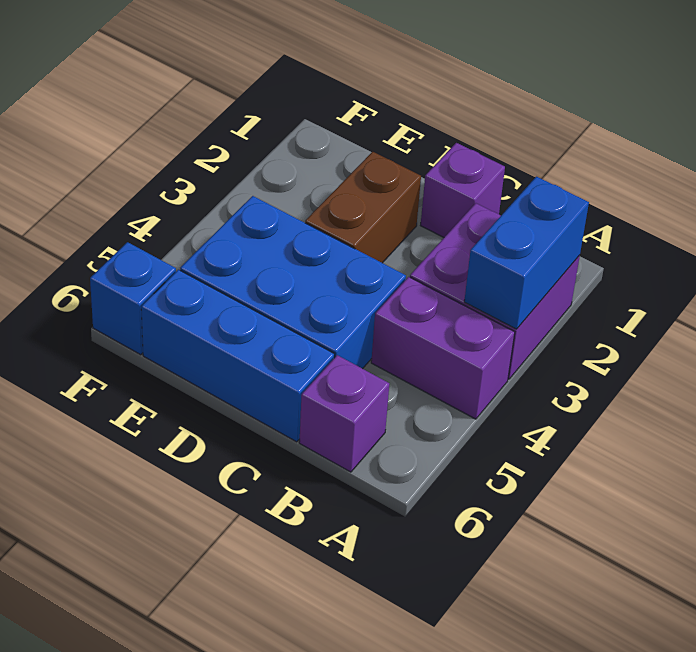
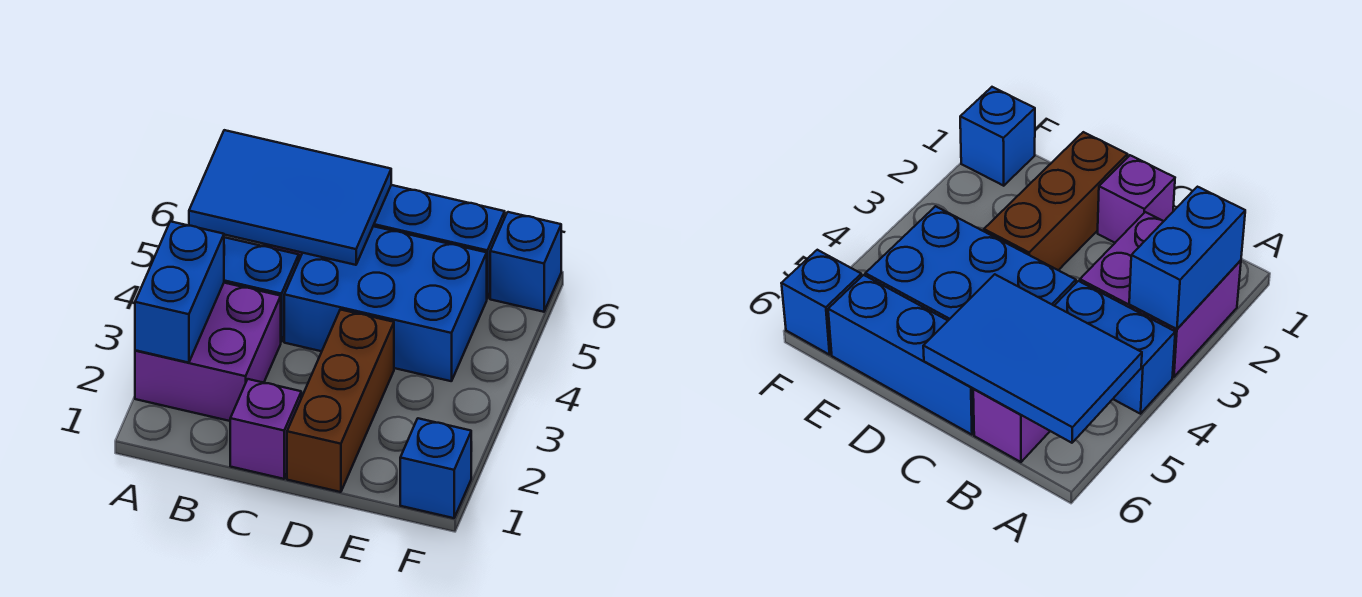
purple 1x2 brick [371,277,515,419] -> blue 1x2 brick [224,237,299,342]
none -> blue 2x3 tile [189,130,391,265]
brown 1x2 brick [305,152,421,263] -> brown 1x3 brick [287,310,394,492]
none -> blue 1x1 brick [400,418,471,518]

